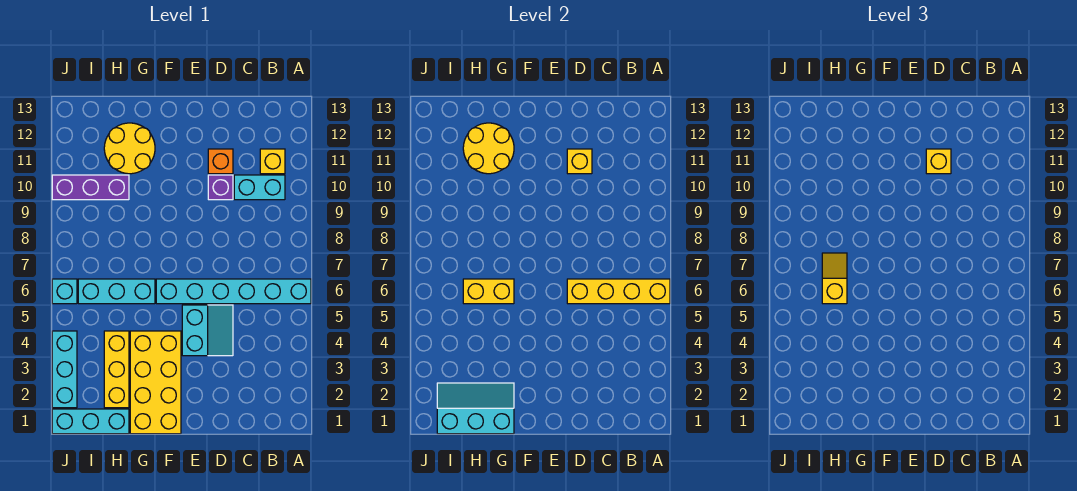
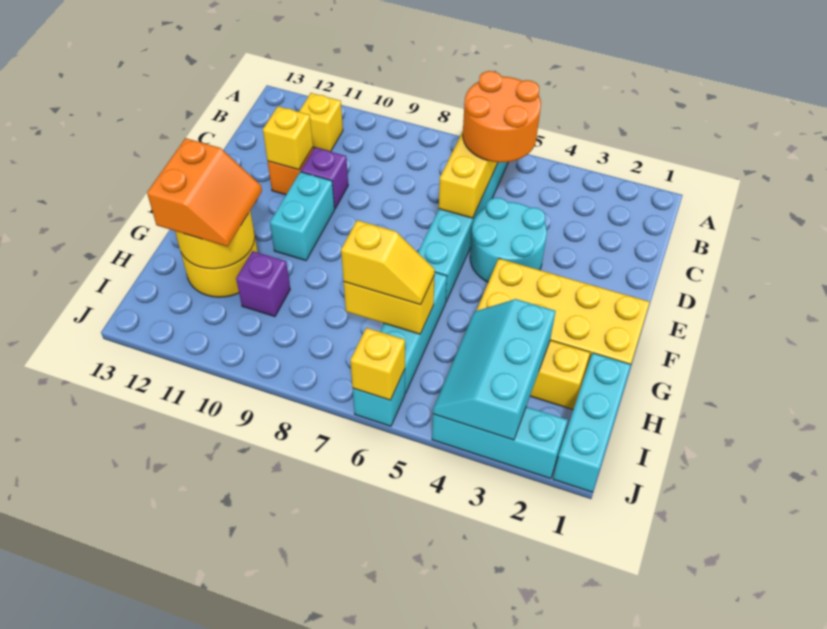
none -> orange 2x2 round brick [463,71,541,162]
cyan 1x2 brick [234,175,285,200] -> cyan 1x2 brick moved to [270,172,335,260]
cyan 2x2 slope [182,305,233,356] -> cyan 2x2 round brick [470,198,547,282]
yellow 1x1 brick [926,149,951,174] -> yellow 1x1 brick moved to [350,328,405,400]
cyan 2x3 slope [437,383,514,434] -> cyan 2x3 slope moved to [433,299,556,440]
yellow 1x2 brick [463,279,514,304] -> yellow 1x2 brick turned to [344,277,434,334]
none -> orange 2x2 slope [147,138,262,247]
yellow 1x2 slope [822,253,847,304] -> yellow 1x2 slope turned to [341,220,435,305]
purple 1x3 brick [52,175,129,200] -> purple 1x1 brick [236,251,290,317]

